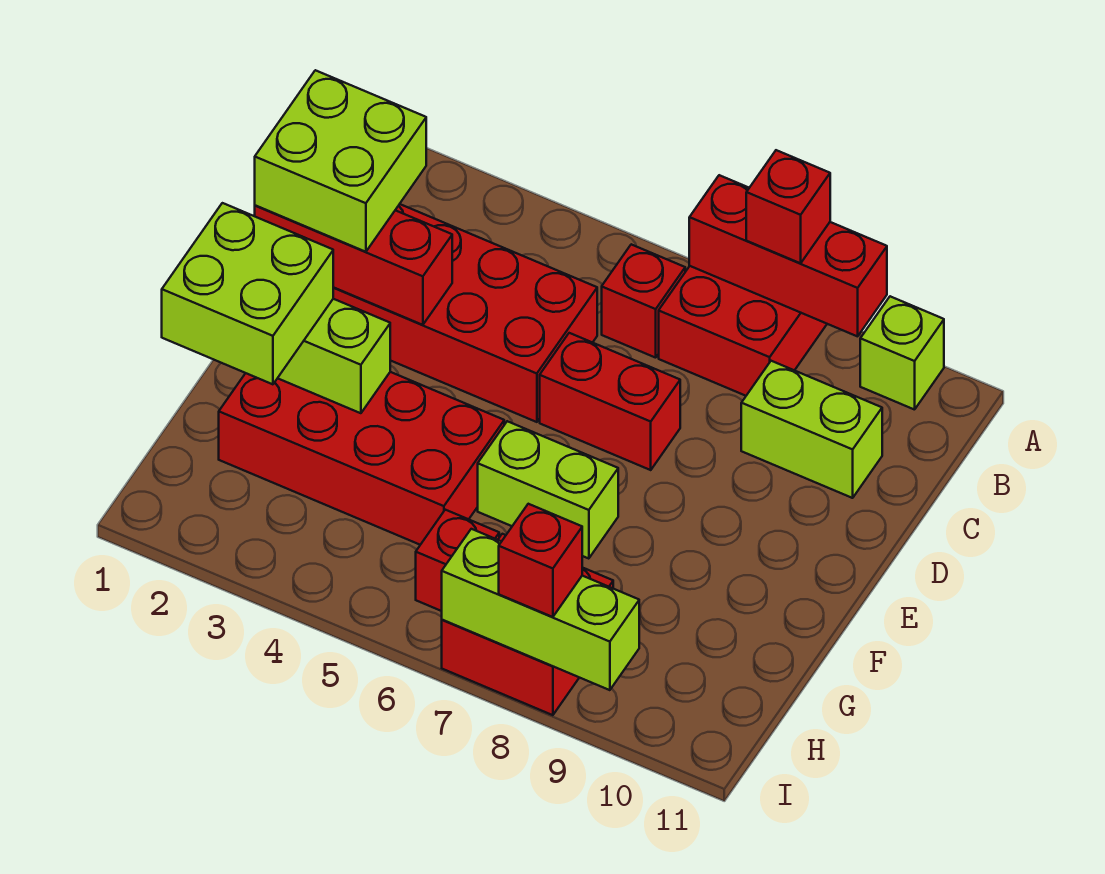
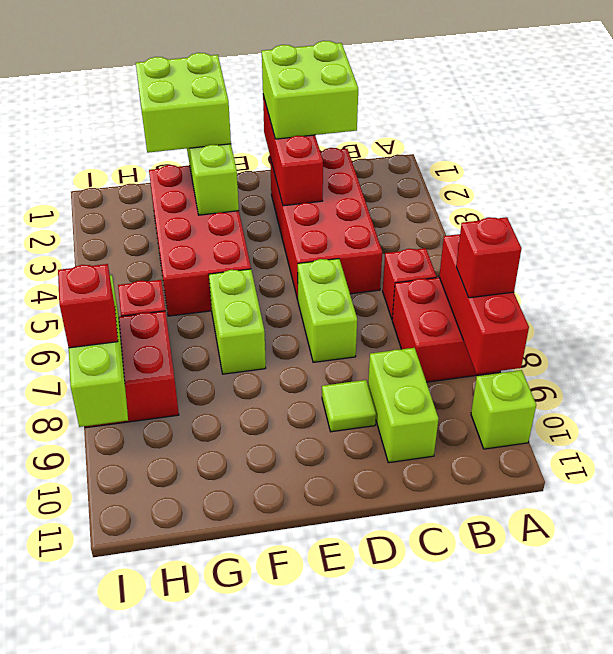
red 1x2 brick [540,333,680,470] -> lime 1x2 brick [298,259,357,362]
none -> lime 1x1 tile [322,380,376,432]

